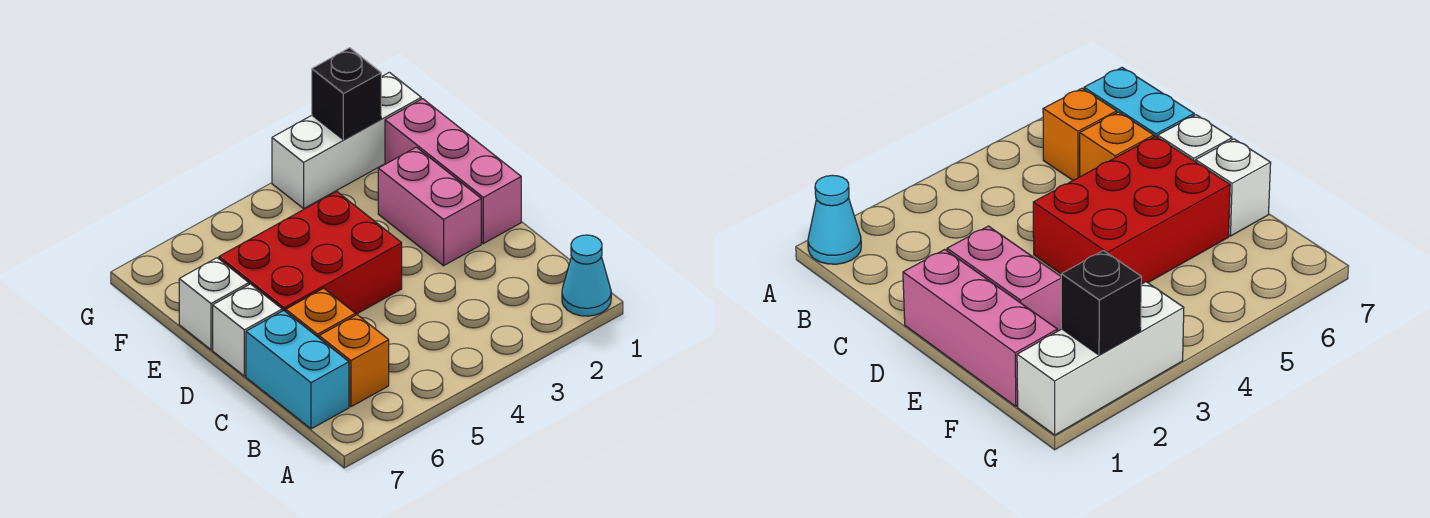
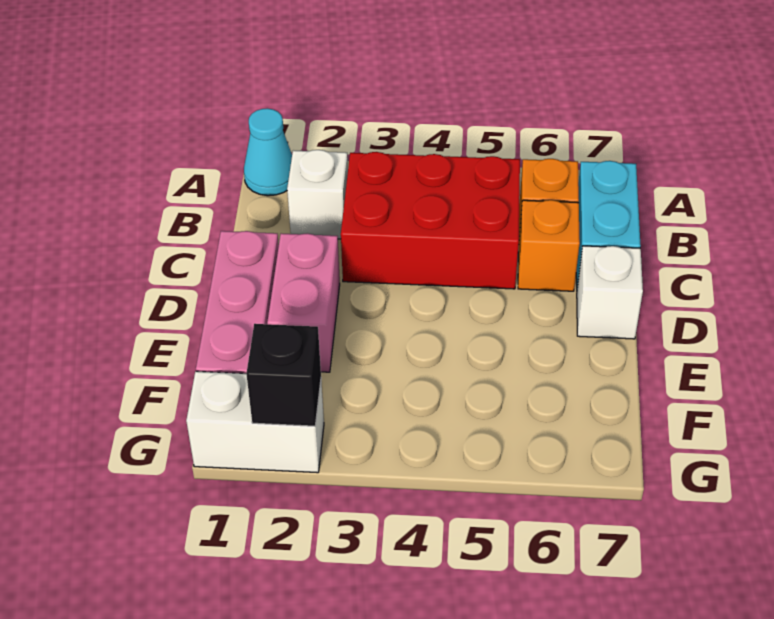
red 2x3 brick [219,191,402,315] -> red 2x3 brick moved to [341,152,520,289]
white 1x1 brick [179,258,249,350] -> white 1x1 brick moved to [287,150,348,239]
white 1x3 brick [272,72,421,208] -> white 1x2 brick [186,371,324,473]

